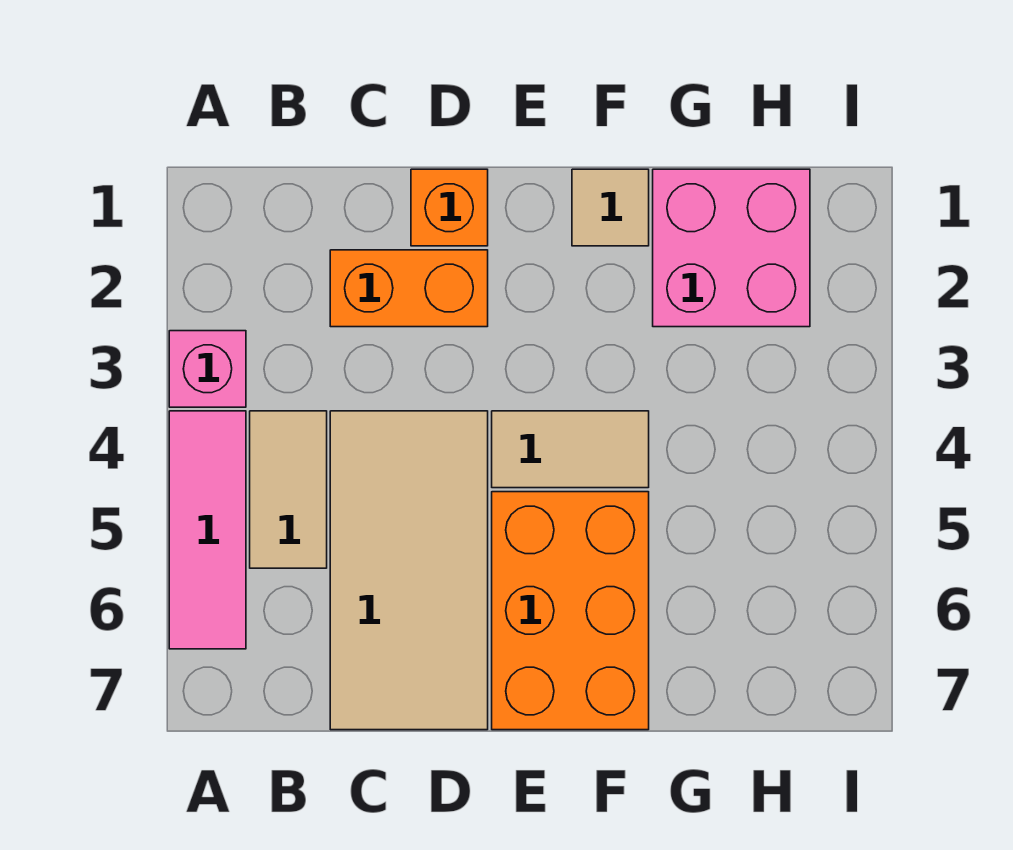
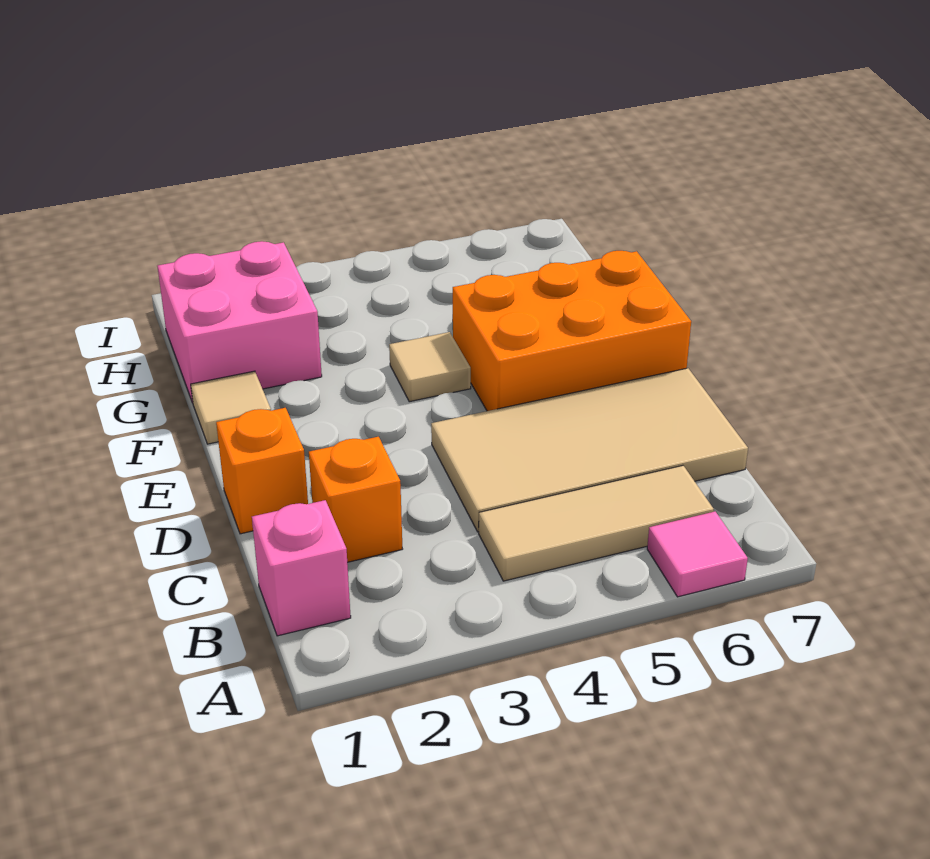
pink 1x1 brick [169,331,246,407] -> pink 1x1 brick moved to [252,500,351,636]
pink 1x3 tile [169,411,246,649] -> pink 1x1 tile [647,512,748,597]
tan 1x2 tile [250,411,327,568] -> tan 1x3 tile [479,466,714,581]
orange 1x2 brick [330,250,488,327] -> orange 1x1 brick [309,437,402,562]
tan 1x2 tile [492,411,649,488] -> tan 1x1 tile [389,332,471,402]

